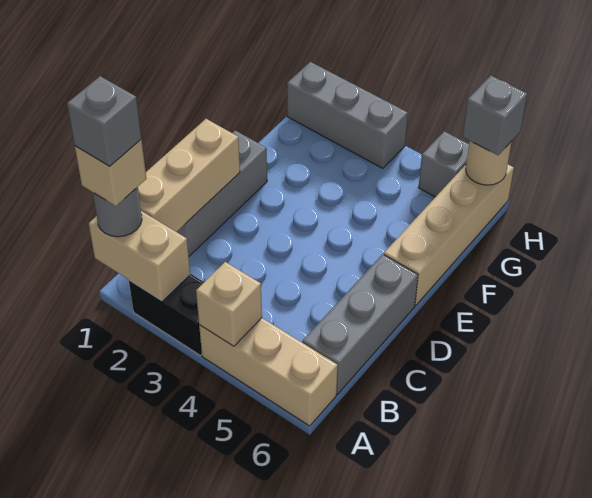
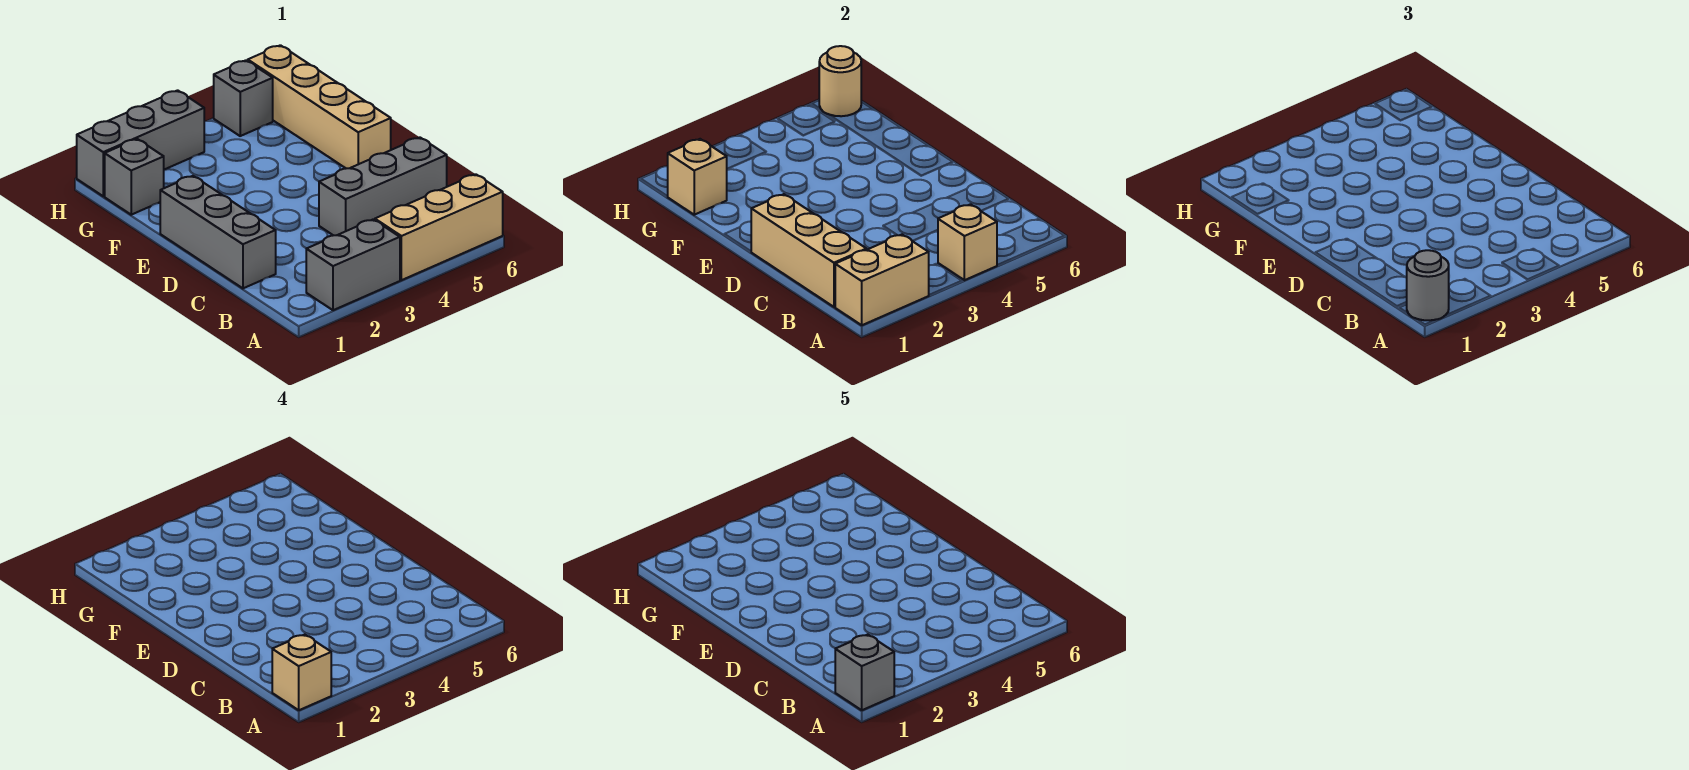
black 1x2 brick [129,274,204,355] -> grey 1x2 brick [306,219,400,310]
grey 1x3 brick [302,254,418,394] -> grey 1x3 brick turned to [319,138,447,235]
none -> tan 1x1 brick [668,139,727,215]
grey 1x1 brick [463,75,527,155] -> grey 1x1 brick moved to [105,139,164,215]

